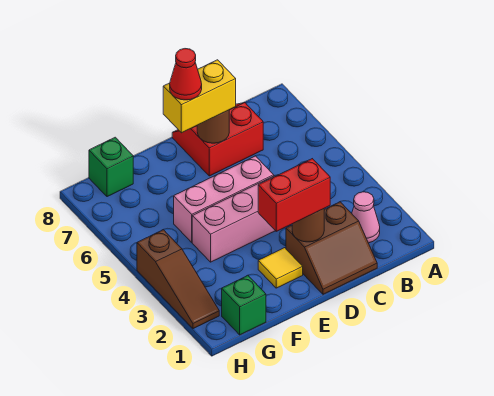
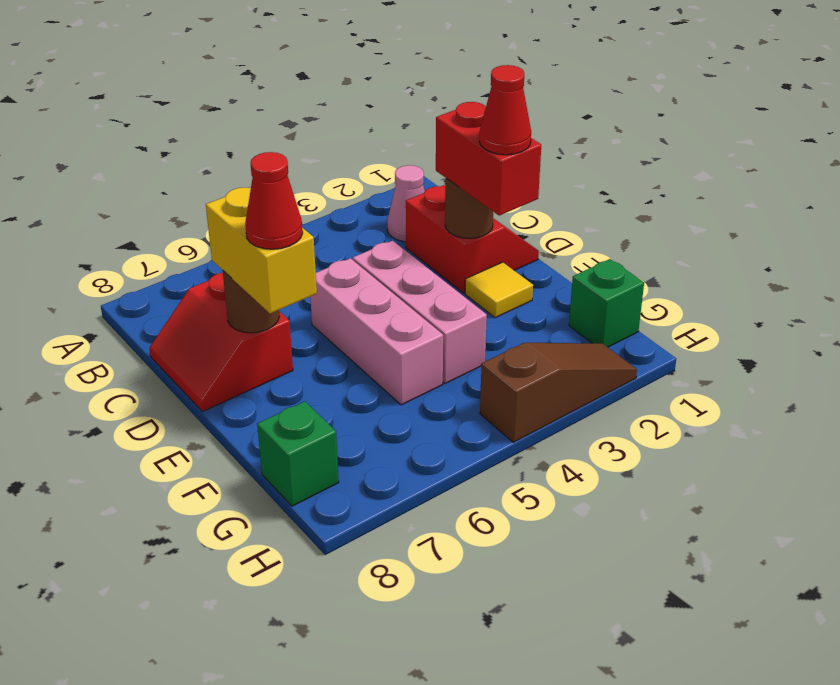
brown 2x2 slope [286,202,377,294] -> red 2x2 slope [406,185,539,293]
none -> red 1x1 cone [479,65,531,155]

